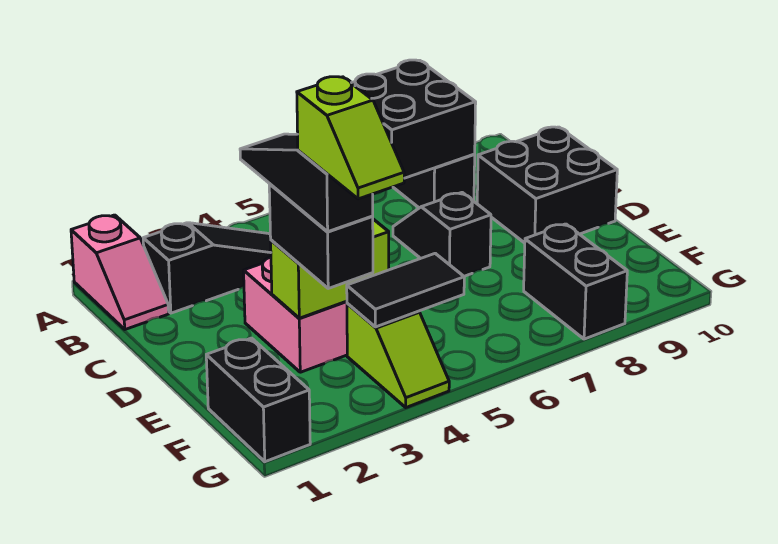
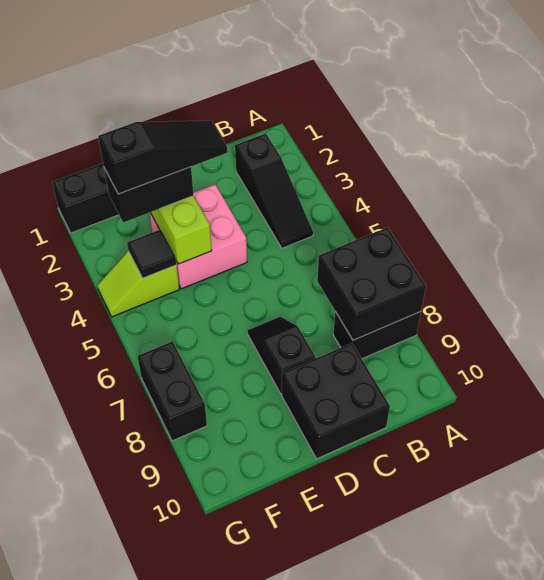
pink 1x2 slope [71,215,169,329] -> none
black 1x2 slope [393,193,491,276] -> black 1x2 slope turned to [248,317,315,394]
lime 1x2 slope [297,77,404,199] -> none
black 1x2 tile [347,253,464,327] -> black 1x1 tile [127,229,177,278]
black 1x2 brick [524,224,627,339] -> black 1x2 brick turned to [138,341,207,441]

